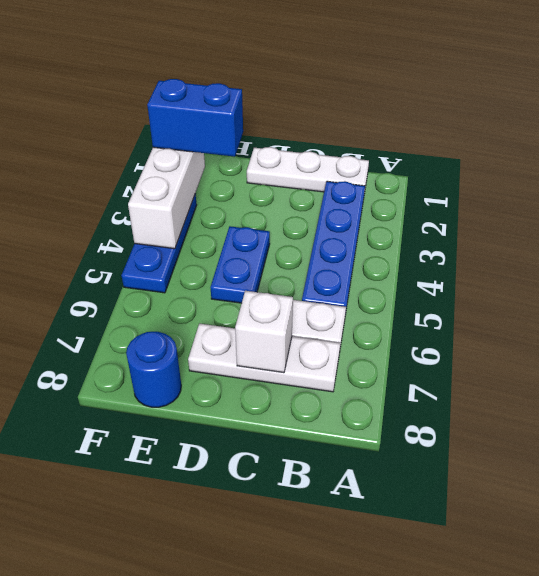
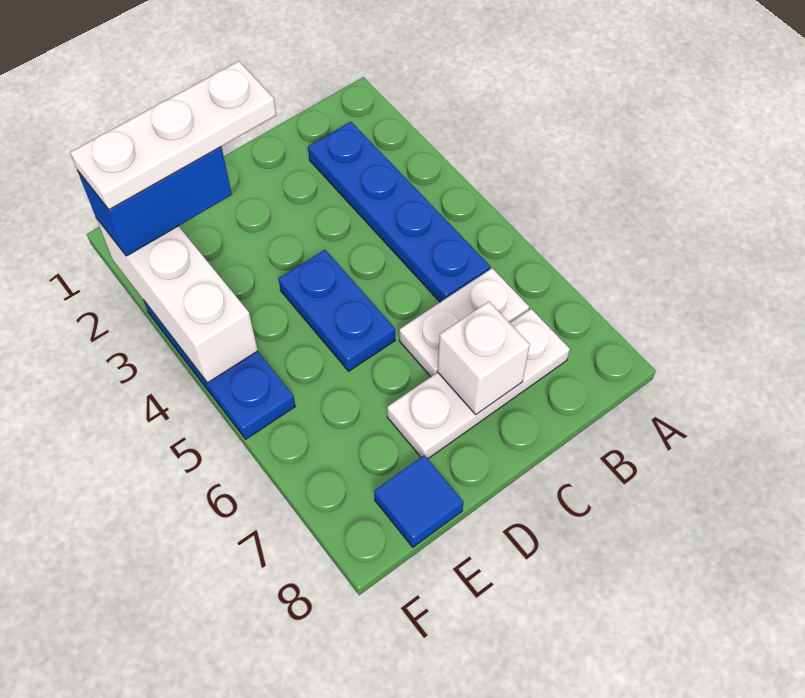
white 1x3 plate [247,147,369,192] -> white 1x3 plate moved to [70,61,276,210]
blue 1x1 round brick [126,332,181,407] -> blue 1x1 tile [374,455,464,547]

